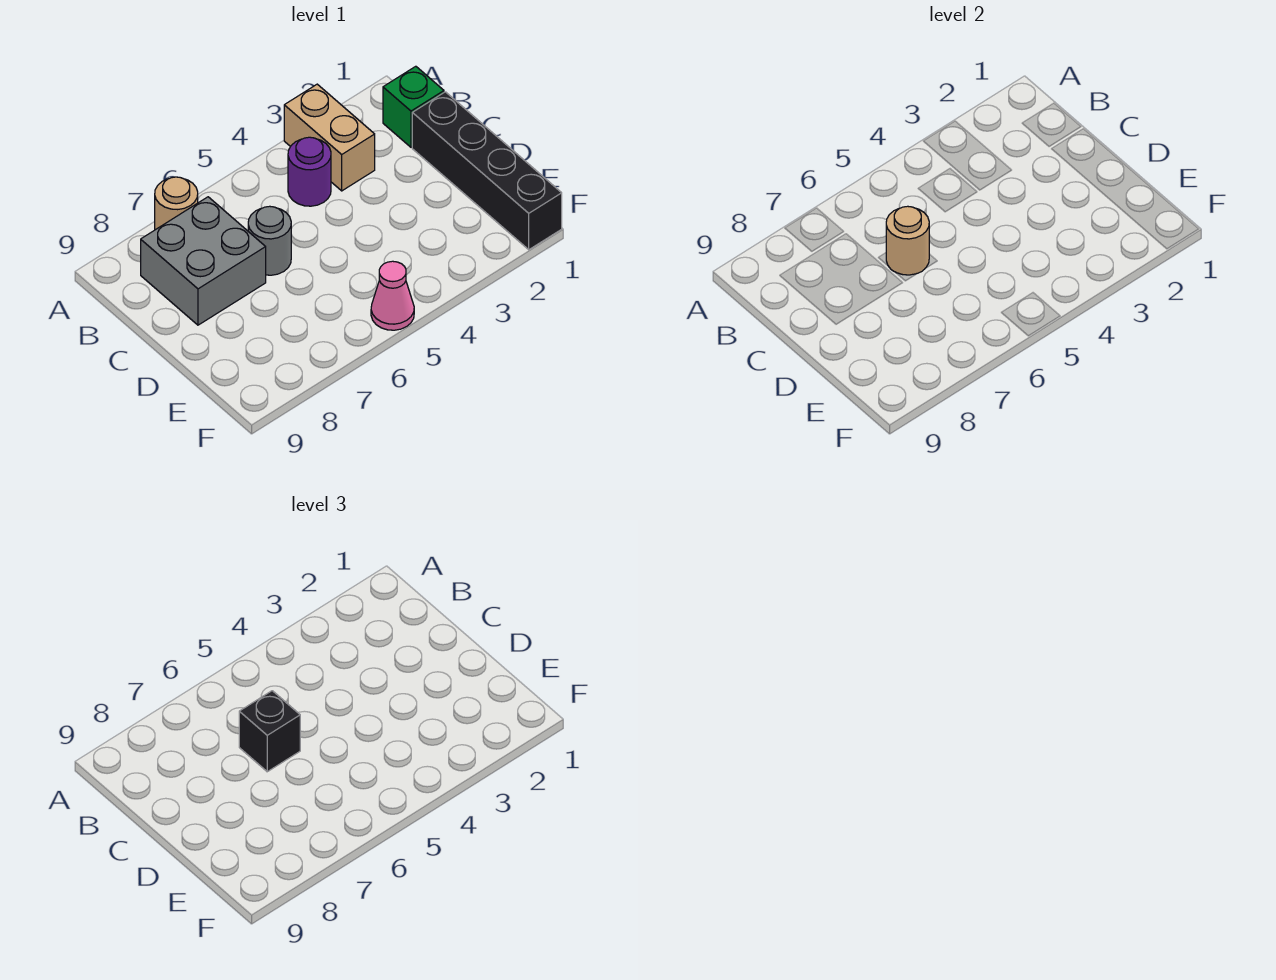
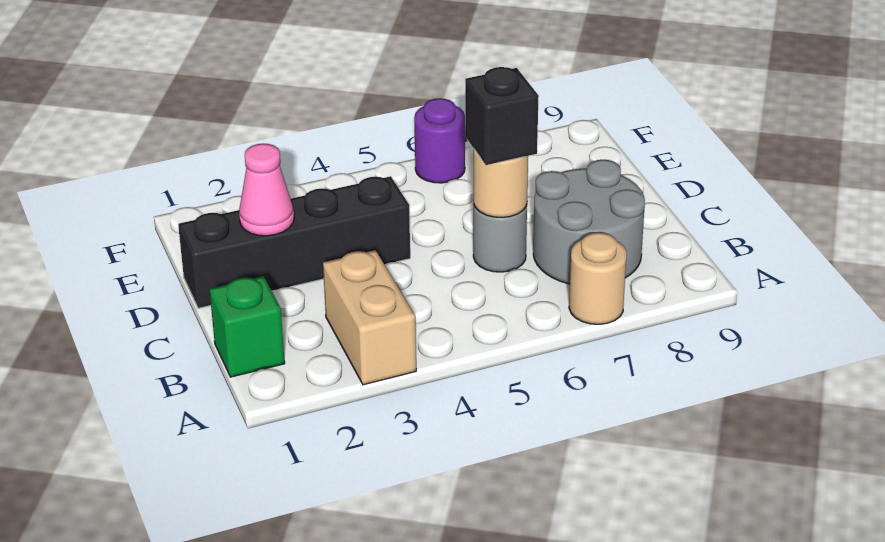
purple 1x1 round brick [288,137,331,206] -> purple 1x1 round brick moved to [414,98,465,183]
grey 2x2 brick [141,197,266,325] -> grey 2x2 round brick [533,160,645,284]
black 1x4 brick [412,92,562,250] -> black 1x4 brick turned to [178,176,410,308]
pink 1x1 cone [371,261,414,330] -> pink 1x1 cone moved to [239,143,294,236]

